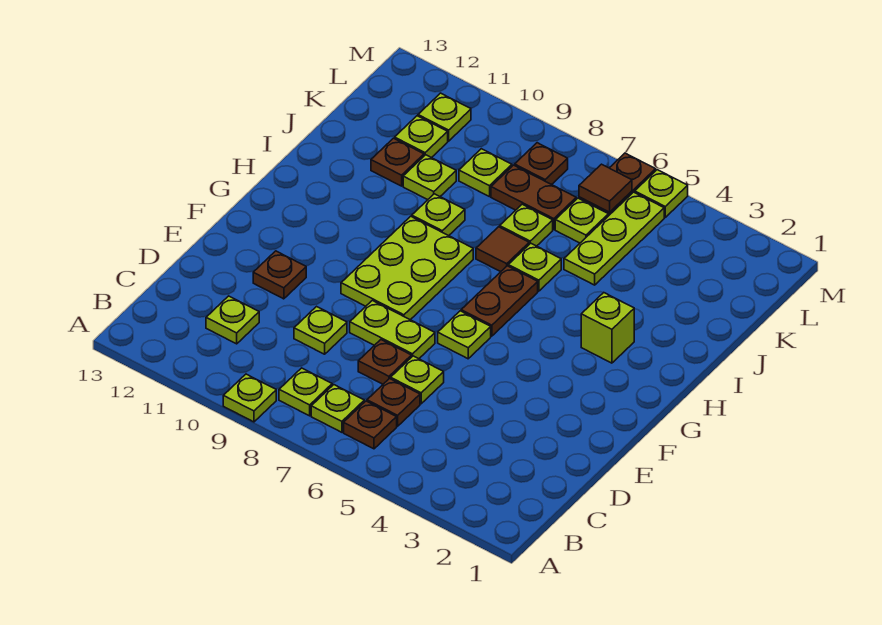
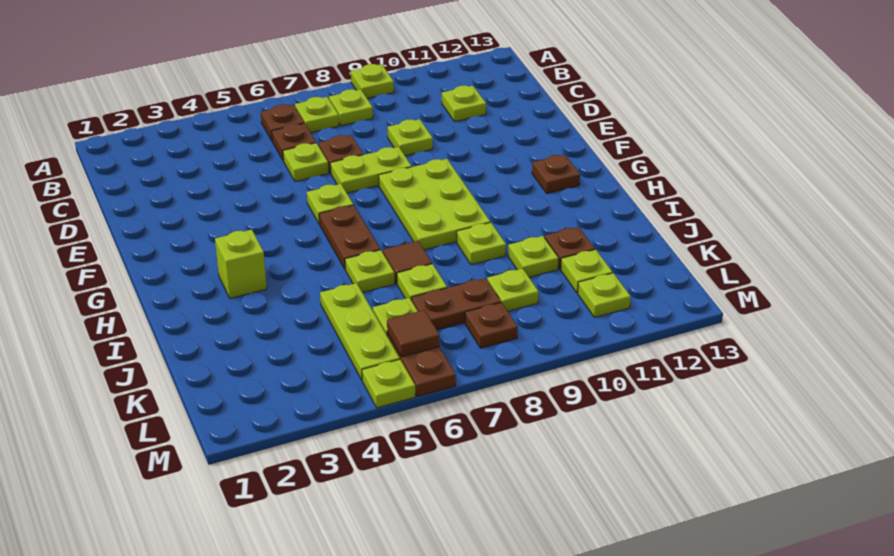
brown 1x1 plate [253,251,306,299] -> brown 1x1 plate moved to [532,154,580,194]

